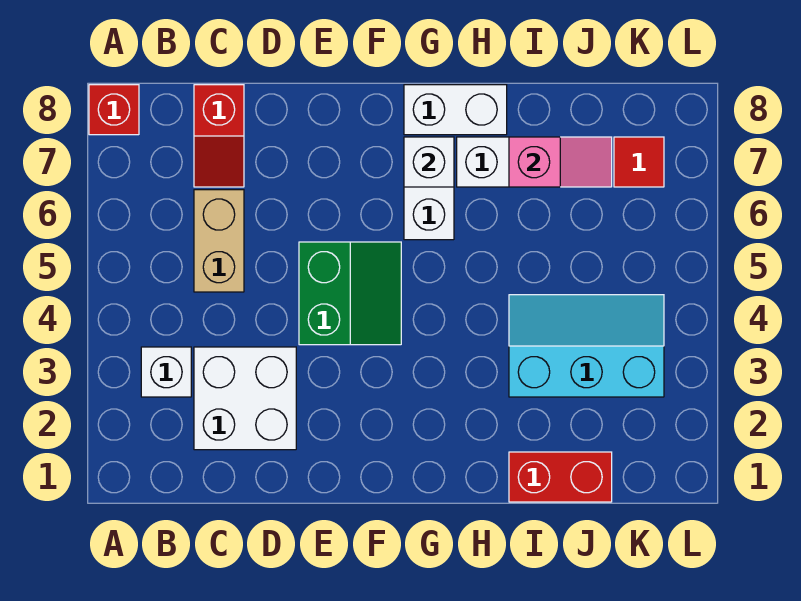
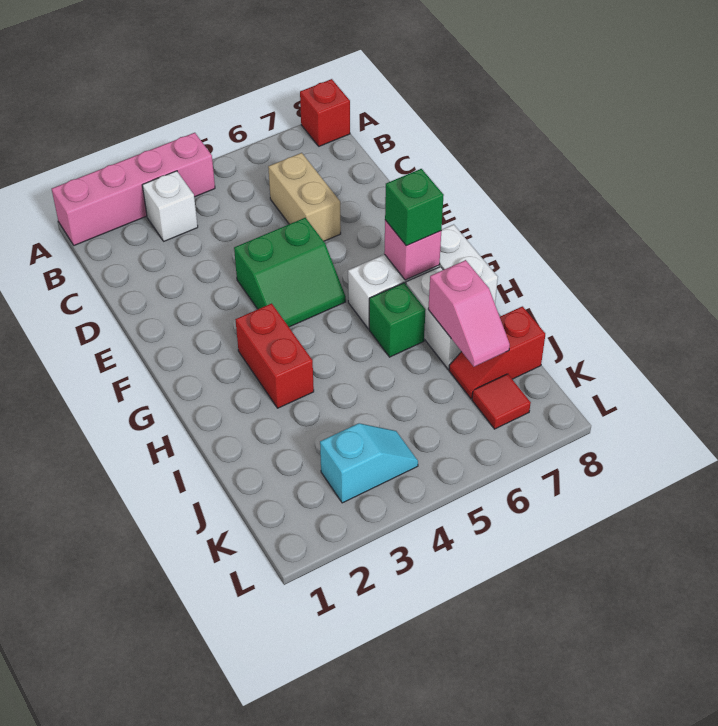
none -> pink 1x4 brick [52,133,215,245]
white 2x2 brick [194,347,296,450] -> none
tan 1x2 brick [194,190,244,292] -> tan 1x2 brick turned to [268,153,341,241]
red 1x2 slope [194,85,244,187] -> red 1x2 slope moved to [449,306,545,399]
white 1x1 brick [404,137,454,187] -> pink 1x1 brick [384,220,441,280]
none -> green 1x1 brick [385,169,444,246]
none -> green 1x1 brick [369,283,425,357]
red 1x2 brick [509,452,612,502] -> red 1x2 brick moved to [235,303,314,408]
cyan 2x3 slope [509,295,664,397] -> cyan 1x2 slope [320,423,418,503]

